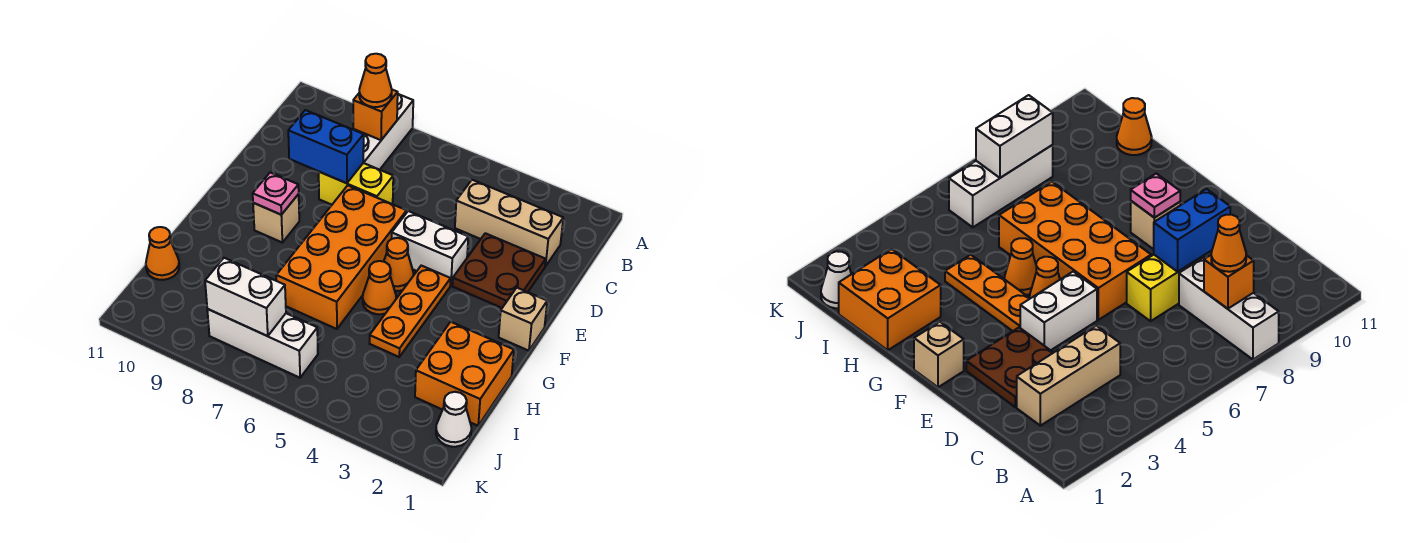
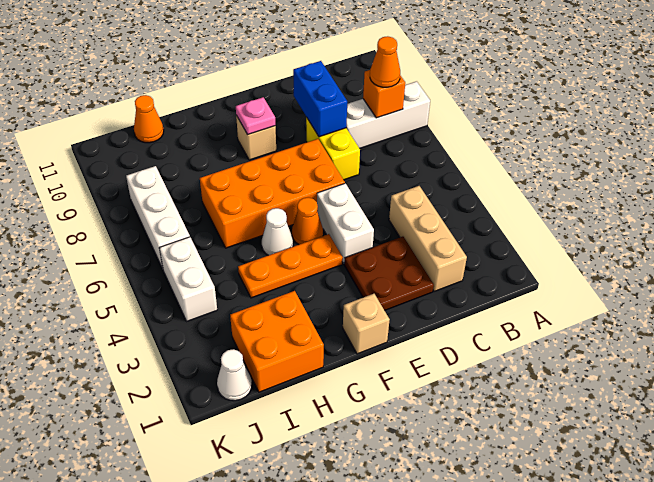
orange 1x1 cone [363,261,396,314] -> white 1x1 cone [262,208,293,255]
white 1x2 brick [205,258,286,336] -> white 1x2 brick moved to [159,237,217,321]

